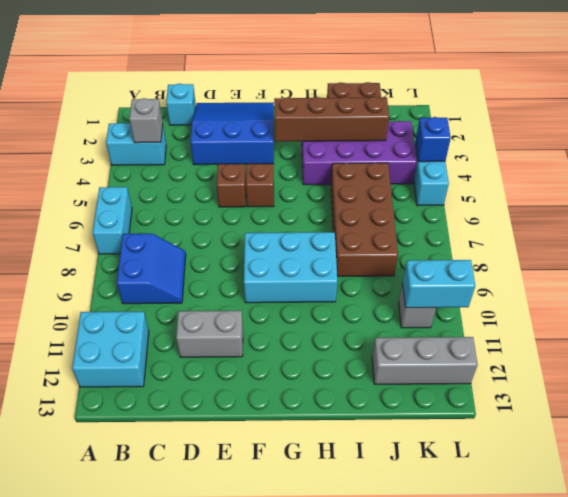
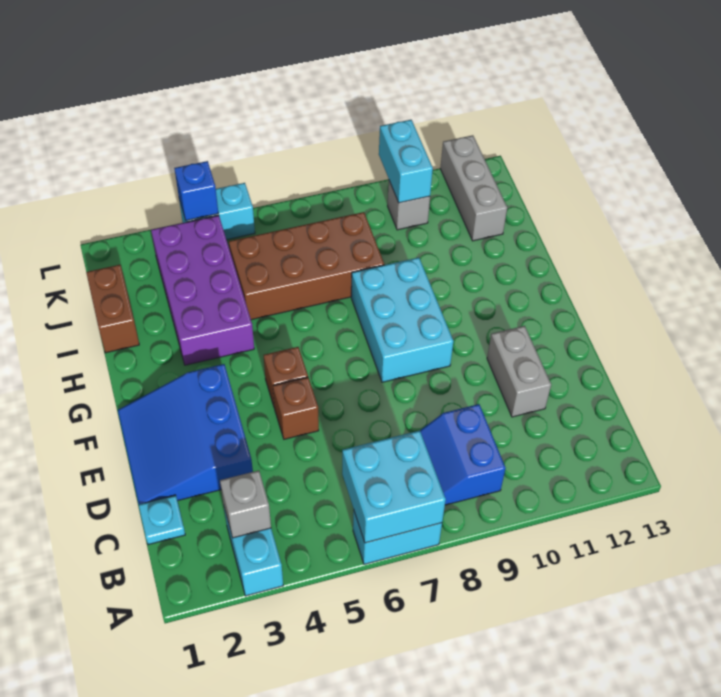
cyan 2x2 brick [72,312,149,387] -> cyan 2x2 brick moved to [342,430,446,543]
blue 2x2 slope [117,234,186,304] -> blue 2x2 slope turned to [420,404,506,505]
cyan 1x1 brick [166,84,196,125] -> cyan 1x1 plate [139,495,185,545]
brown 1x4 brick [274,97,389,142] -> none

